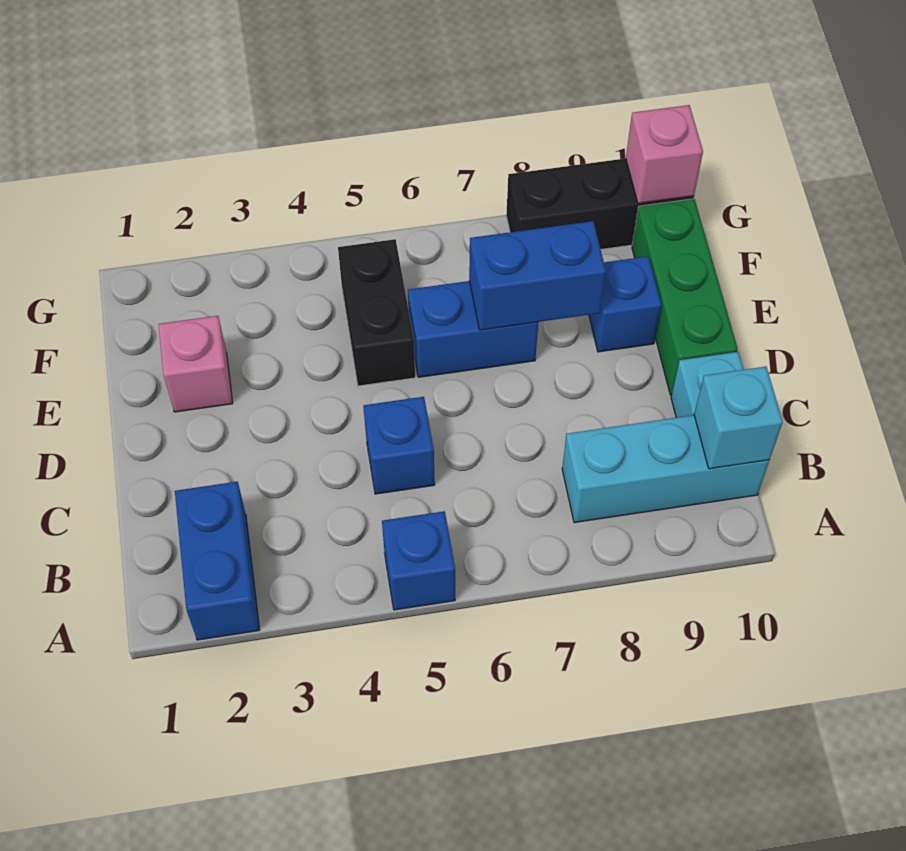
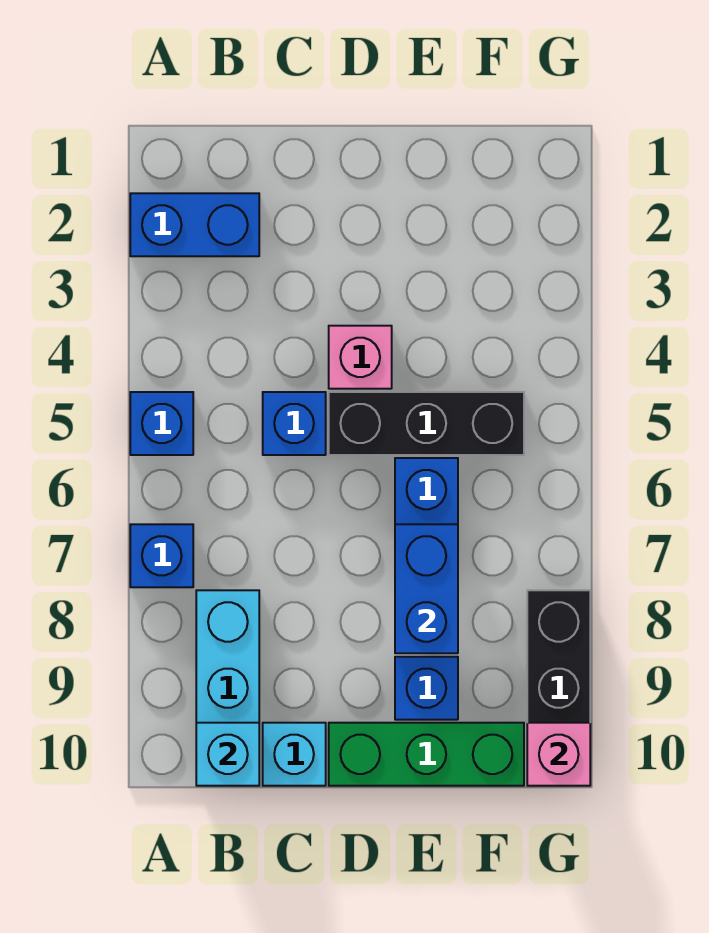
none -> blue 1x1 brick [130,524,193,587]
pink 1x1 brick [159,316,233,412] -> pink 1x1 brick moved to [329,326,392,389]
black 1x2 brick [338,239,415,386] -> black 1x3 brick [329,392,524,455]

